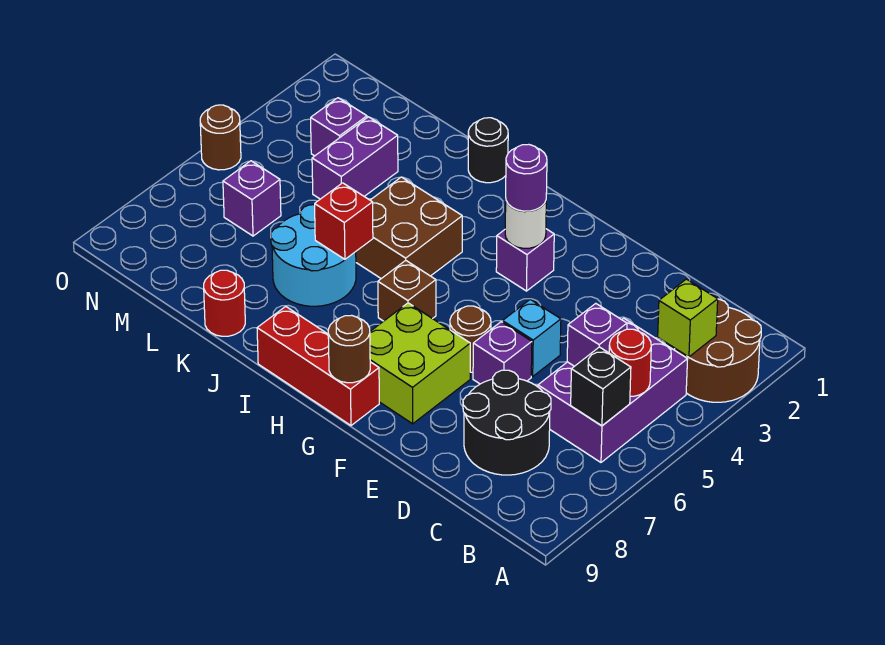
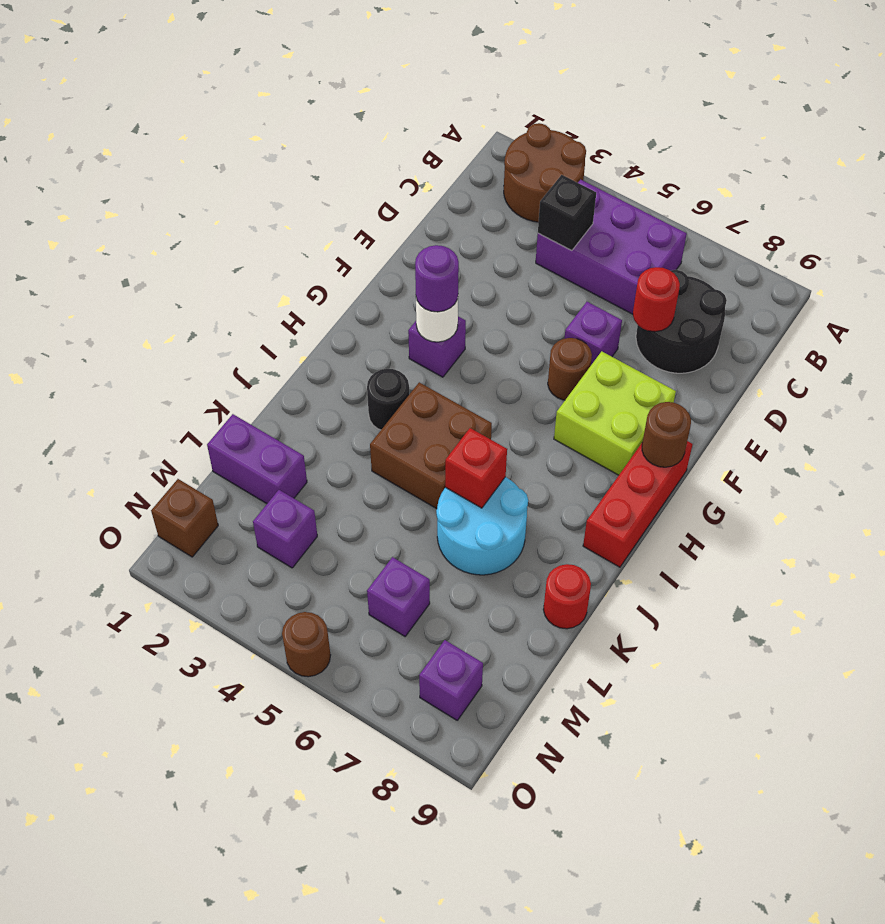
lime 1x1 brick [658,279,718,357] -> none
red 1x1 round brick [609,329,651,397] -> red 1x1 round brick moved to [633,267,680,332]
black 1x1 brick [571,347,631,426] -> black 1x1 brick moved to [538,175,596,251]
purple 1x1 brick [567,303,627,366] -> purple 1x1 brick moved to [419,640,483,720]
cyan 1x1 brick [503,299,561,376] -> none
brown 1x1 brick [378,260,436,321] -> brown 1x1 brick moved to [151,479,218,557]
black 1x1 round brick [468,118,508,183] -> black 1x1 round brick moved to [367,369,409,430]
purple 1x2 brick [312,117,398,199] -> purple 1x2 brick moved to [207,414,307,504]

